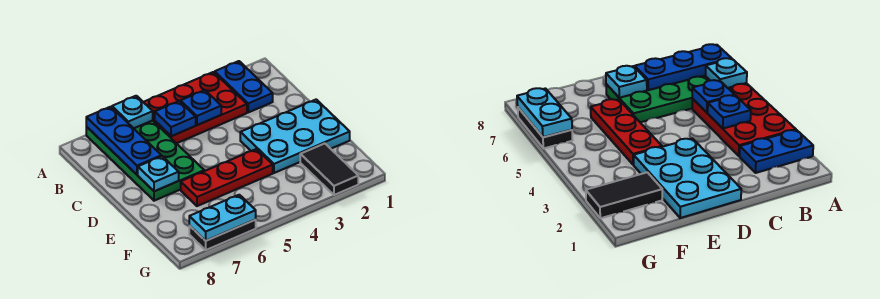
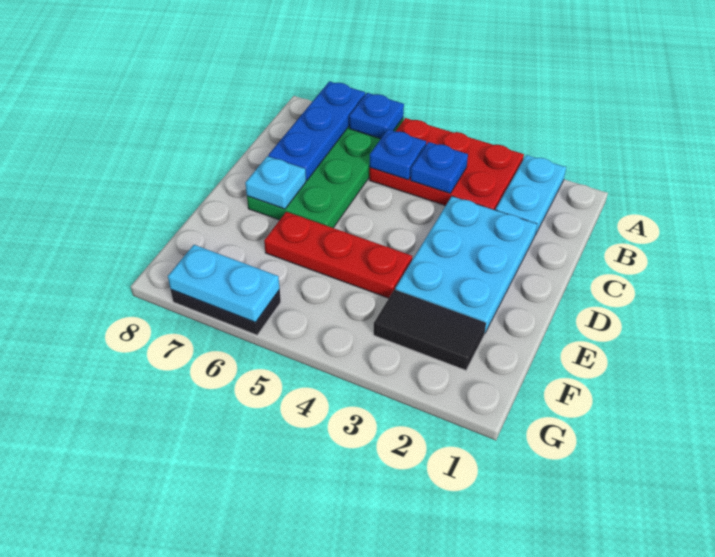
blue 1x2 plate [215,61,273,112] -> cyan 1x2 plate [496,155,566,235]
cyan 1x1 plate [112,96,153,128] -> blue 1x1 plate [349,93,404,139]
cyan 2x3 plate [240,100,350,173] -> cyan 2x3 plate turned to [395,196,537,333]
black 1x2 tile [300,143,358,195] -> black 1x2 tile turned to [374,290,486,370]

